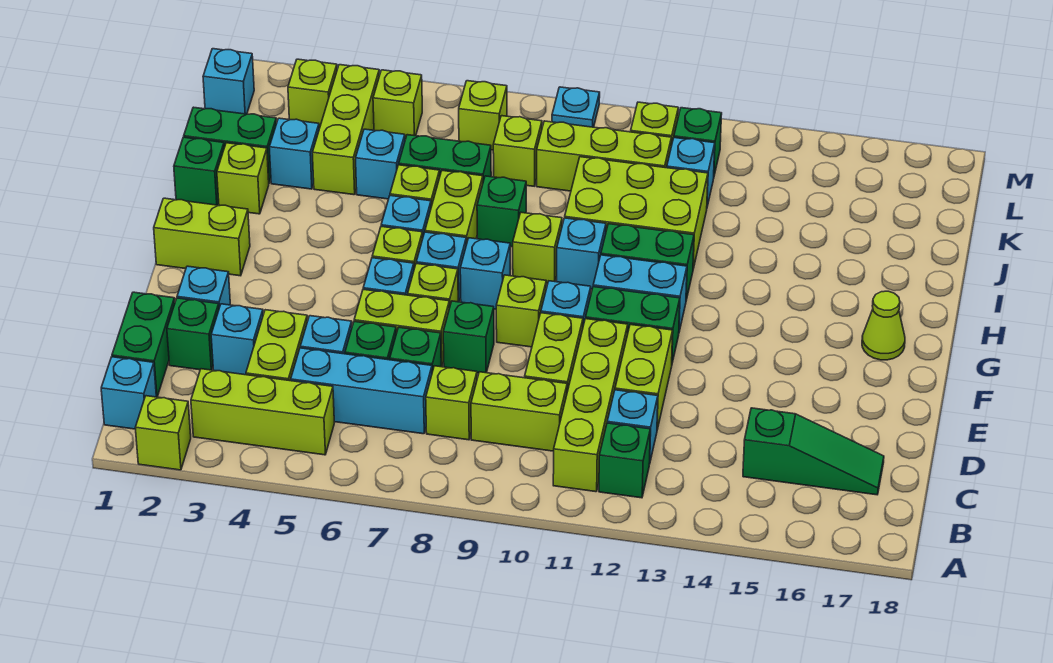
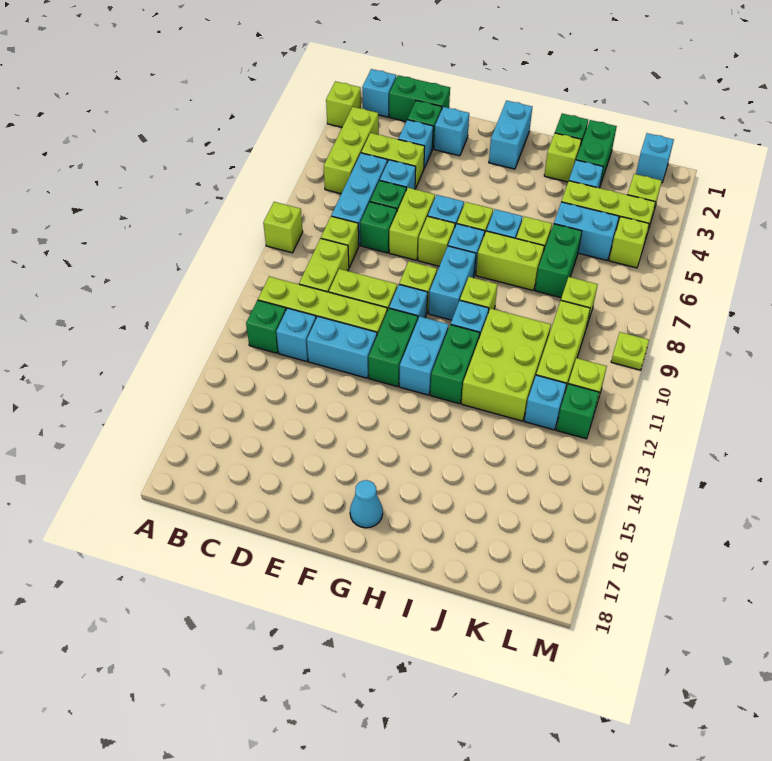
green 1x3 slope [743,408,884,495] -> none
lime 1x2 brick [615,325,673,429] -> cyan 1x2 brick [307,316,377,378]
green 1x1 brick [443,301,494,373] -> none
lime 1x2 brick [154,198,250,276] -> cyan 1x2 brick [489,101,532,169]
cyan 1x1 brick [460,238,510,309] -> cyan 1x2 brick [429,246,476,320]
lime 1x1 cone [862,291,905,360] -> cyan 1x1 cone [350,480,383,528]
green 1x1 brick [477,176,526,247] -> none
cyan 1x1 brick [356,129,405,199] -> cyan 1x2 brick [554,202,619,260]
lime 1x1 brick [459,81,507,150] -> lime 1x1 brick moved to [263,202,303,253]
cyan 1x1 plate [552,87,600,127] -> lime 1x1 plate [611,332,649,370]

